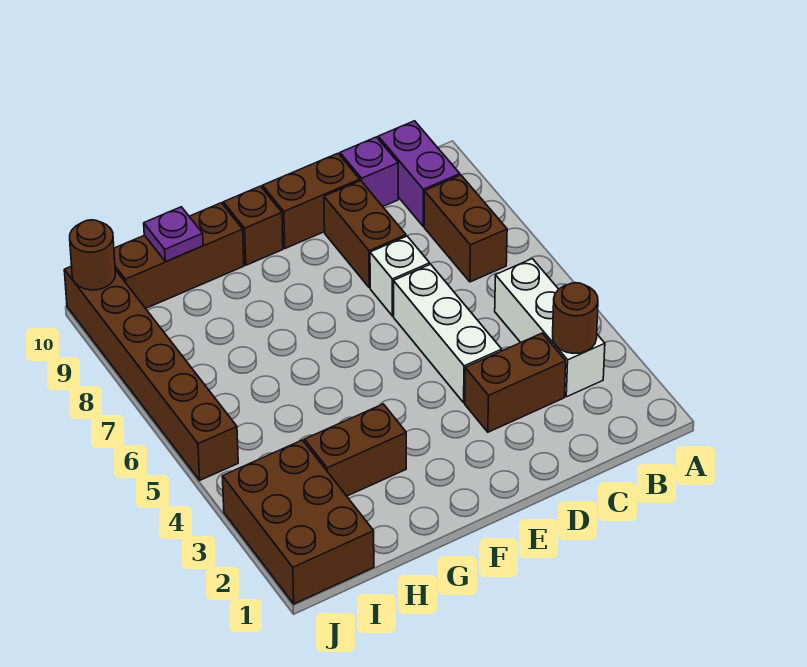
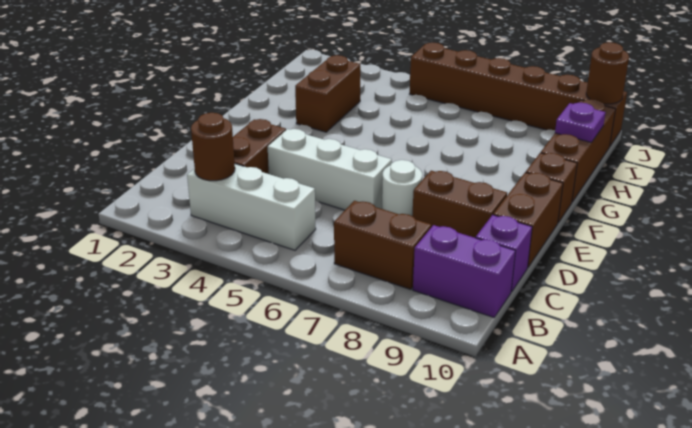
white 1x1 brick [370,236,430,316] -> white 1x1 round brick [382,160,422,216]
brown 2x3 brick [222,440,374,604] -> none

